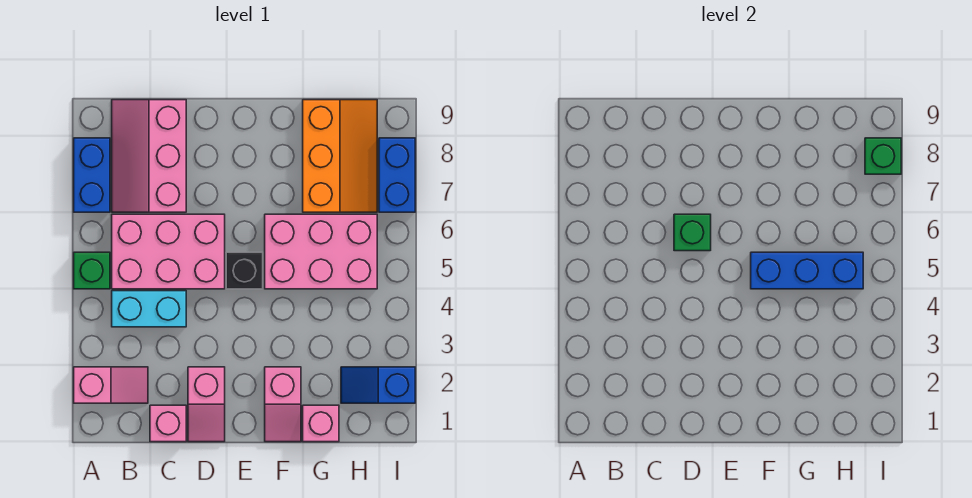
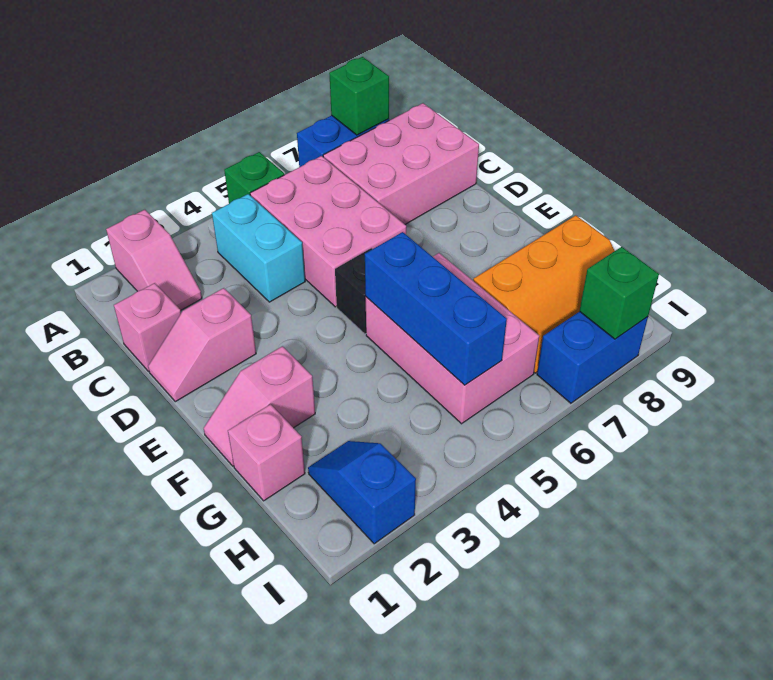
pink 2x3 slope [112,100,186,212] -> pink 2x3 brick [323,103,479,224]
green 1x1 brick [674,214,711,251] -> green 1x1 brick moved to [329,57,389,135]

